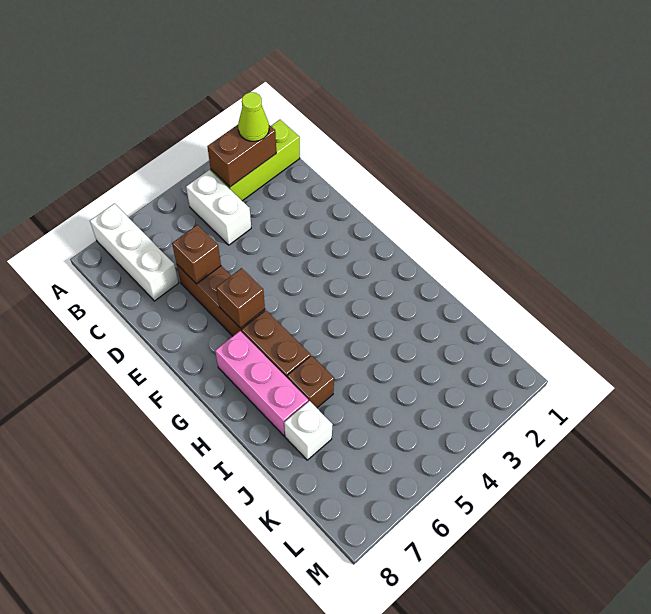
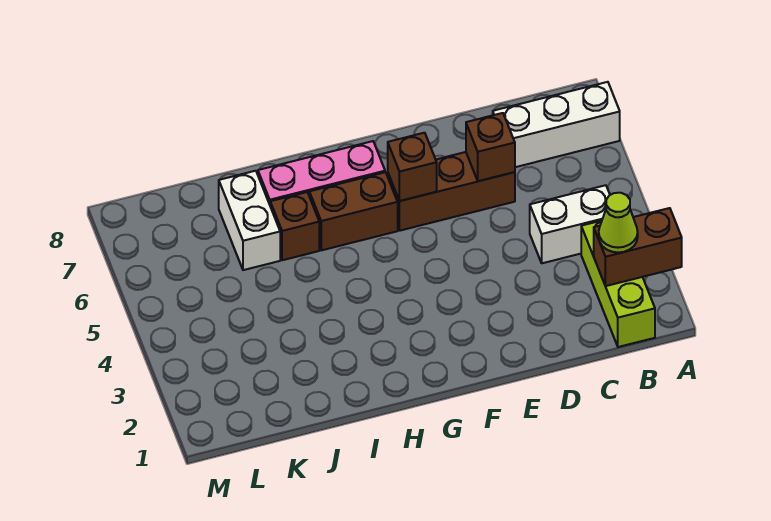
brown 1x2 brick [207,125,276,187] -> brown 1x2 brick turned to [594,208,682,286]
white 1x1 brick [284,401,333,460] -> white 1x2 brick [219,171,280,270]

